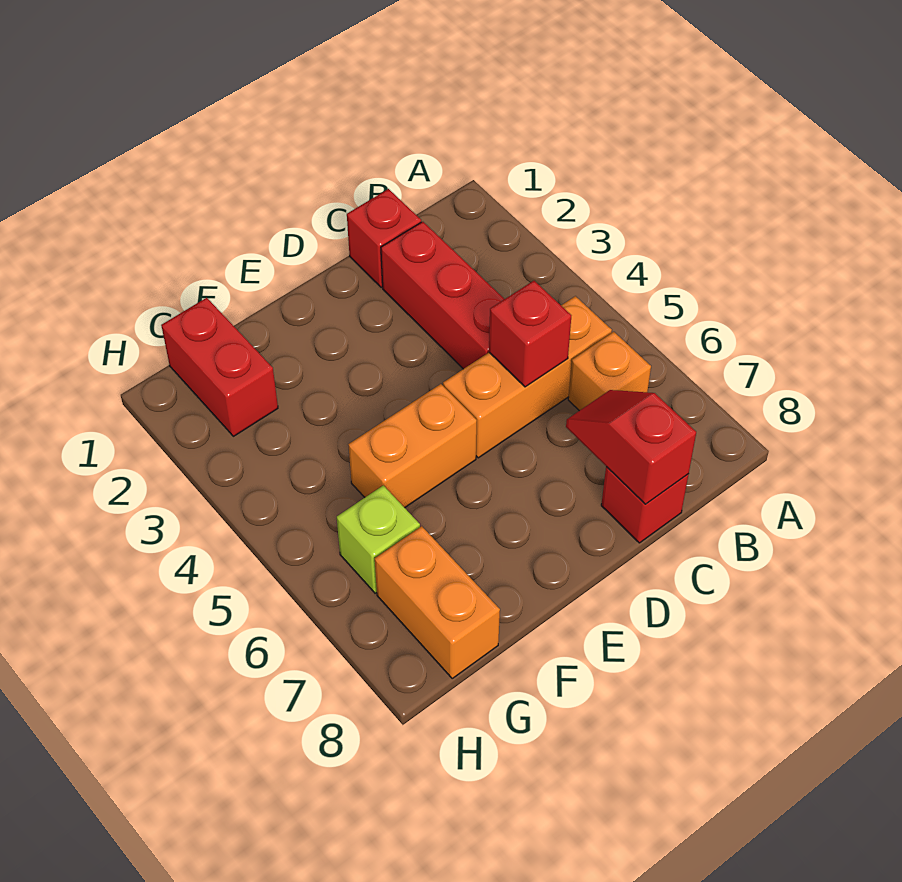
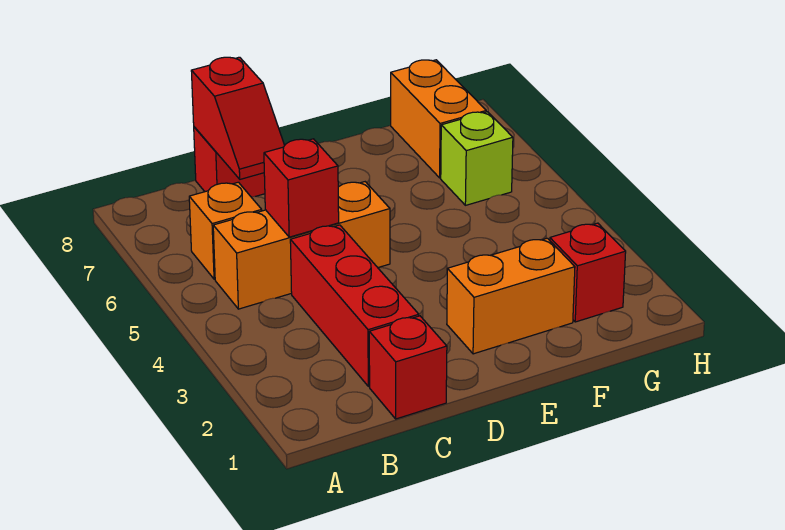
orange 1x2 brick [348,384,477,508] -> orange 1x2 brick moved to [447,238,575,354]
red 1x2 brick [161,298,278,436] -> red 1x1 brick [550,223,626,322]

